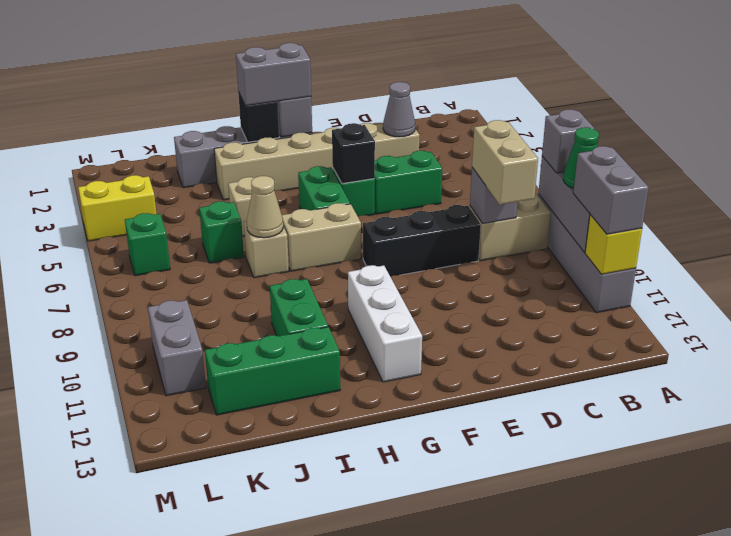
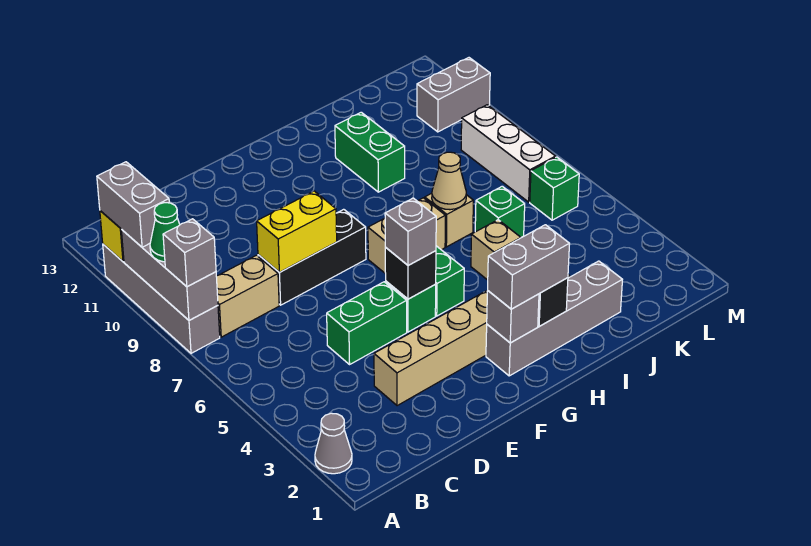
grey 1x1 brick [470,168,517,223] -> grey 1x1 brick moved to [385,198,436,265]
tan 1x2 brick [472,120,538,205] -> none
grey 1x1 cone [383,82,415,137] -> grey 1x1 cone moved to [315,413,352,474]
white 1x3 brick [348,265,422,382] -> white 1x3 brick moved to [461,105,556,202]
green 1x3 brick [205,327,340,415] -> none
yellow 1x2 brick [78,175,156,241] -> yellow 1x2 brick moved to [257,191,337,272]
grey 1x2 brick [148,300,206,396] -> grey 1x2 brick turned to [417,58,490,132]

